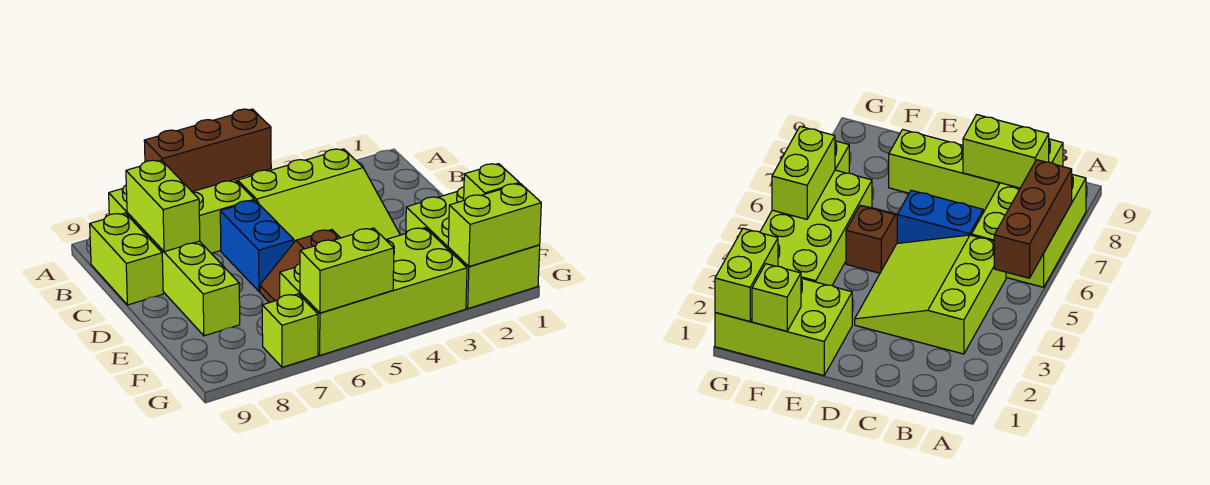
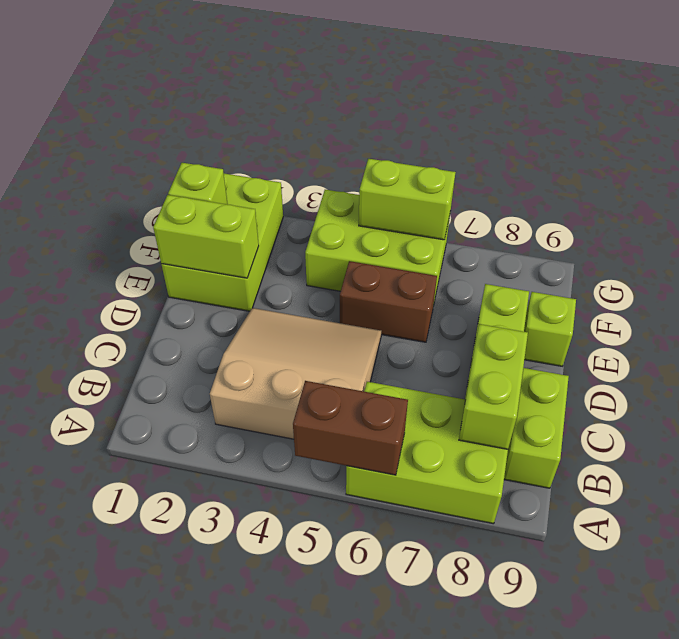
brown 1x3 brick [144,109,271,192] -> brown 1x2 brick [293,381,408,475]
lime 3x3 slope [238,149,400,242] -> tan 3x3 slope [210,308,381,439]
blue 1x2 brick [220,200,294,292] -> none
brown 1x2 slope [260,230,340,303] -> brown 1x2 brick [340,261,437,342]
lime 2x4 brick [280,228,467,355] -> lime 2x3 brick [305,190,450,301]
lime 1x2 brick [448,183,541,267] -> lime 1x2 brick moved to [153,195,259,278]
lime 1x1 brick [262,294,318,367] -> lime 1x1 brick moved to [524,292,576,366]

